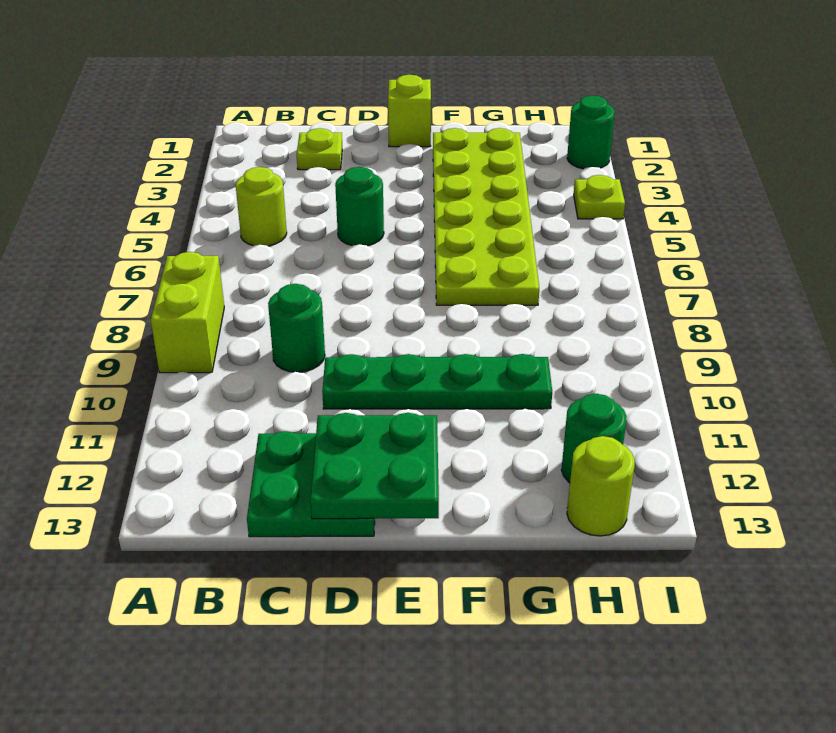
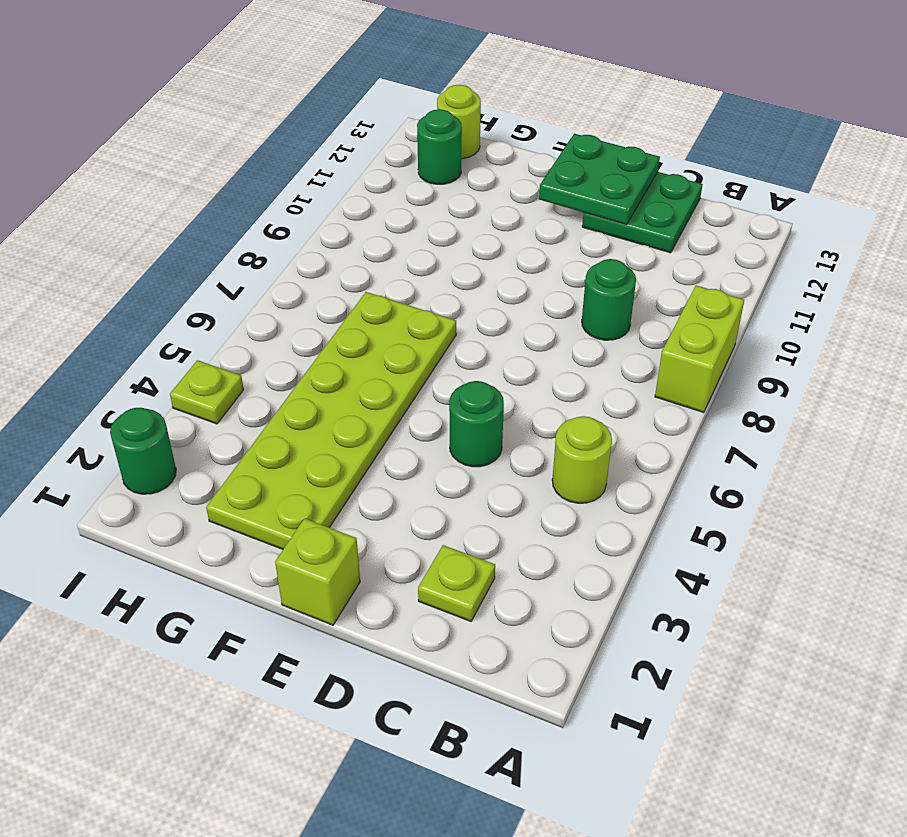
green 1x4 plate [322,354,552,409] -> none

